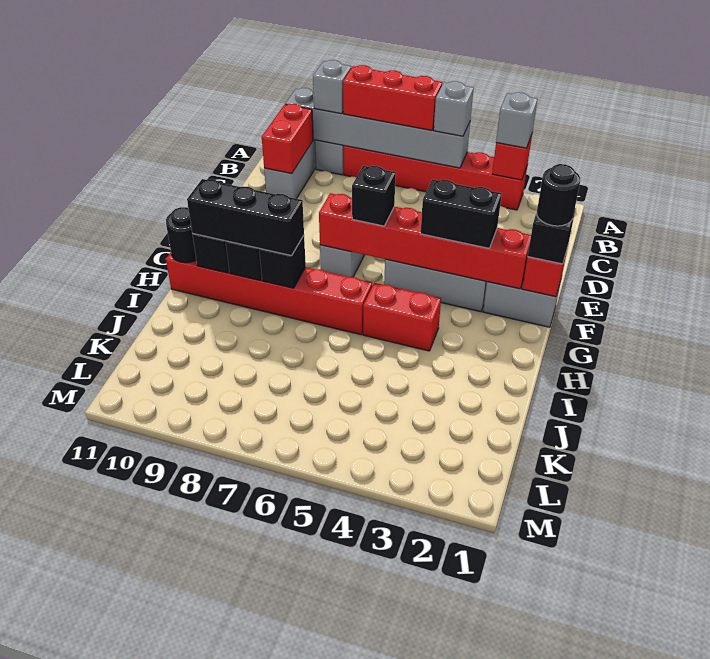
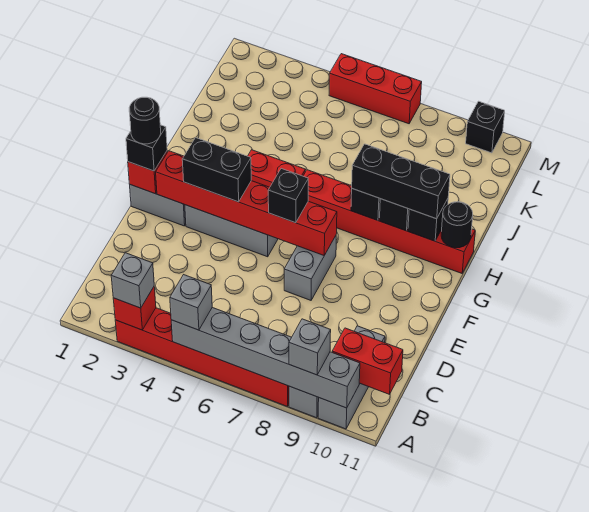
red 1x3 brick [343,65,442,131] -> red 1x3 brick moved to [329,54,422,124]
red 1x2 brick [262,104,313,174] -> red 1x2 brick turned to [332,328,403,394]
none -> black 1x1 brick [466,101,505,153]

